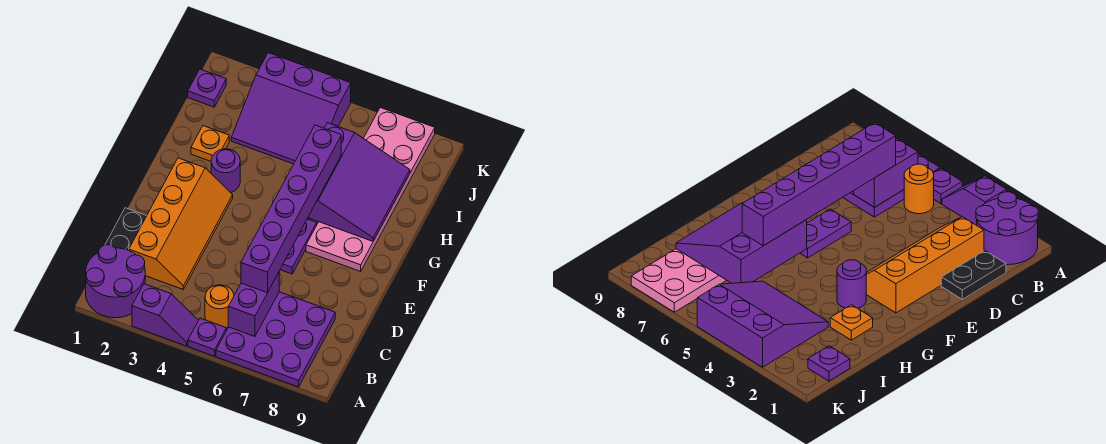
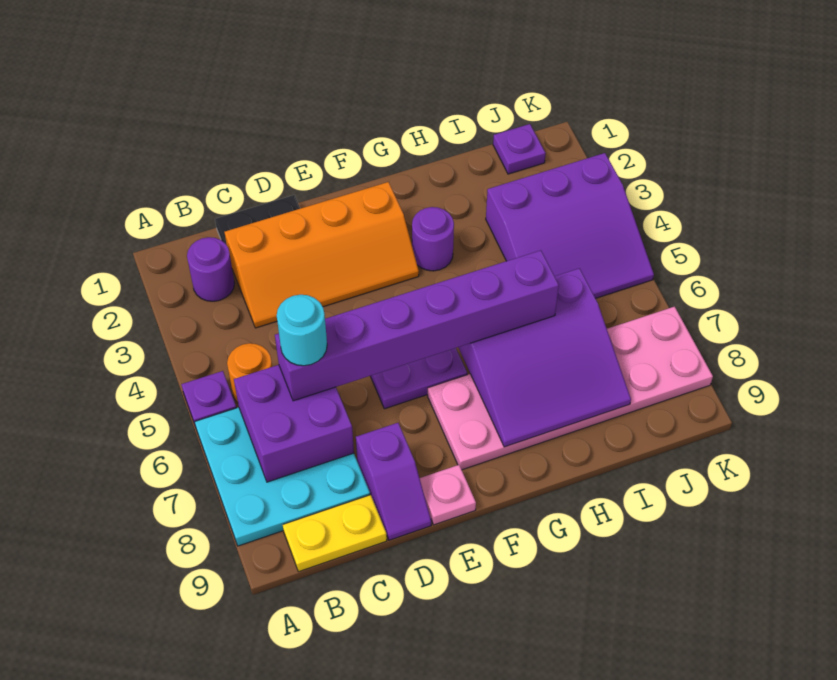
purple 2x2 round brick [86,245,145,318] -> purple 1x1 round brick [187,237,235,301]
purple 1x2 slope [132,284,198,346] -> purple 1x2 slope moved to [356,423,431,540]
purple 3x3 plate [216,292,335,387] -> cyan 3x3 plate [195,407,370,546]
purple 1x2 brick [228,272,279,336] -> purple 2x2 brick [234,365,354,482]
none -> yellow 1x2 plate [283,495,387,572]
none -> cyan 1x1 round brick [277,295,327,366]
none -> pink 1x1 plate [420,465,476,525]
orange 1x1 plate [191,126,229,161] -> none
purple 3x3 slope [231,53,351,164] -> purple 3x3 slope turned to [486,153,654,298]

